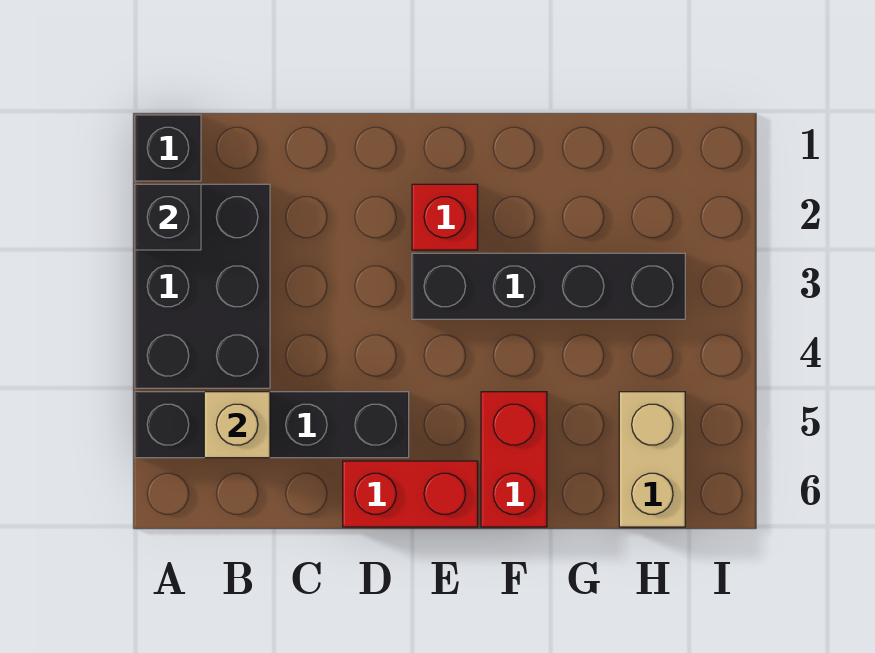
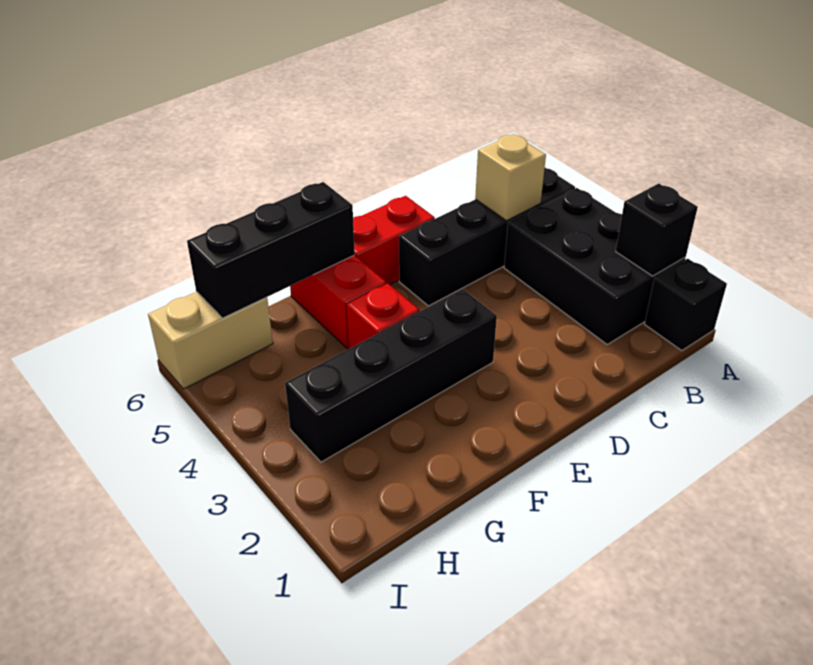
red 1x1 brick [412,184,478,250] -> red 1x1 brick moved to [346,283,419,349]
none -> black 1x3 brick [187,182,355,318]
tan 1x2 brick [619,392,685,527] -> tan 1x2 brick turned to [148,292,273,389]

